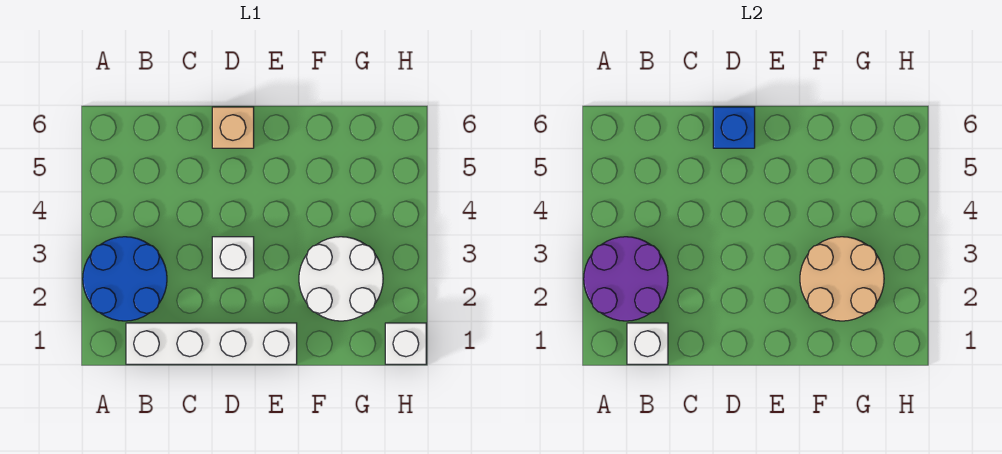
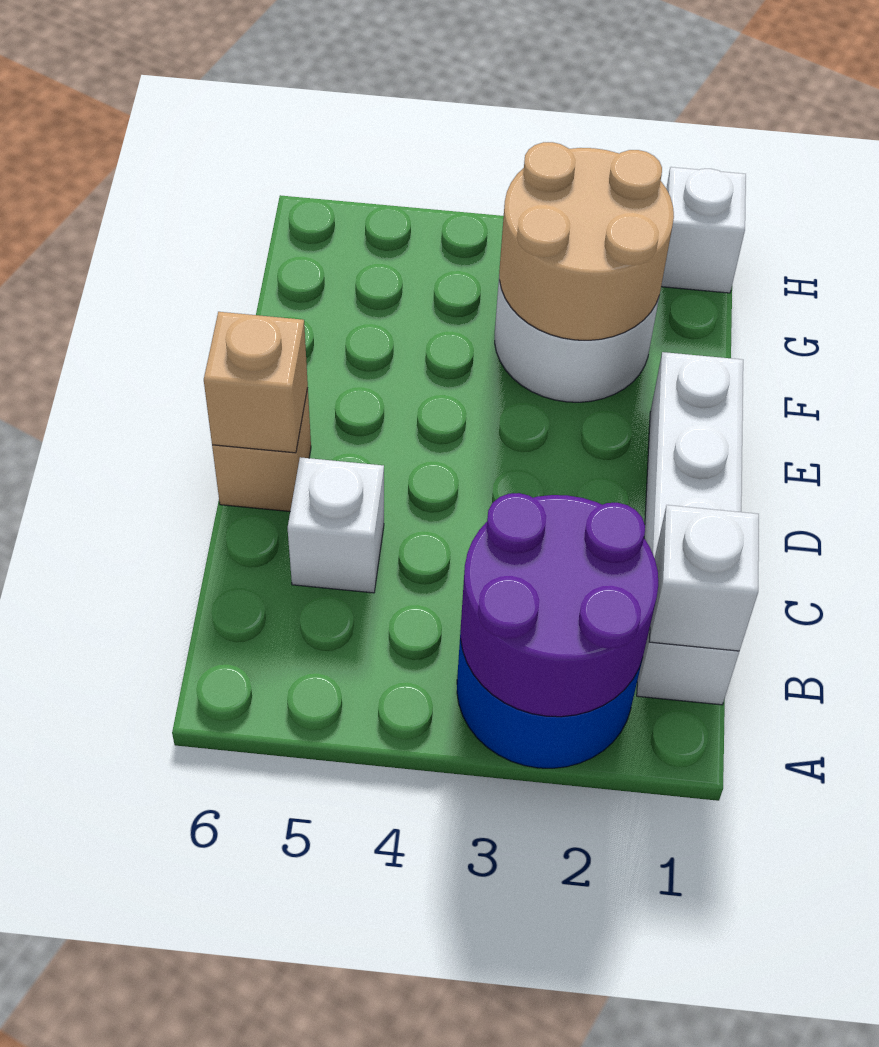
white 1x1 brick [212,237,254,278] -> white 1x1 brick moved to [288,457,384,593]
blue 1x1 brick [713,107,755,148] -> tan 1x1 brick [204,312,308,453]

